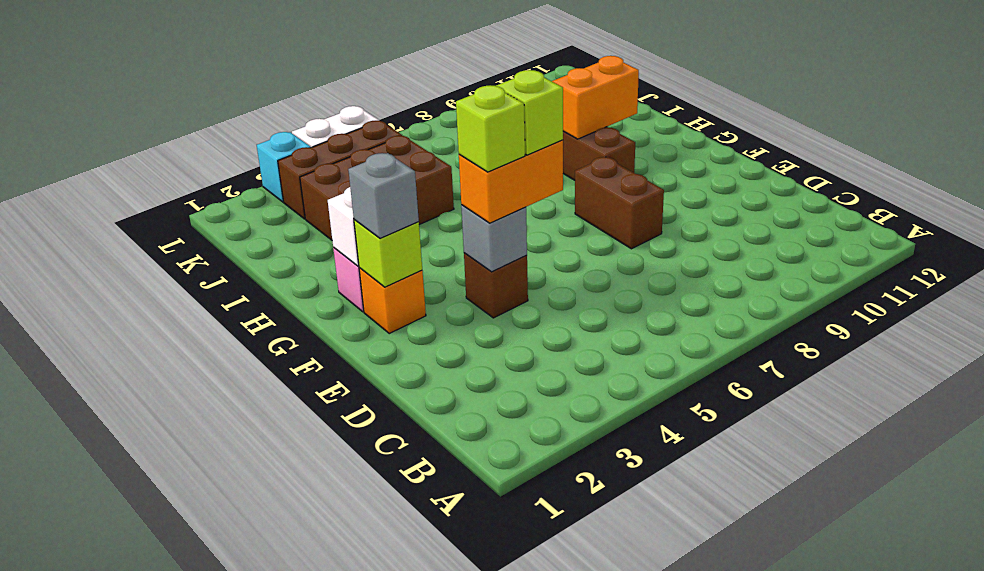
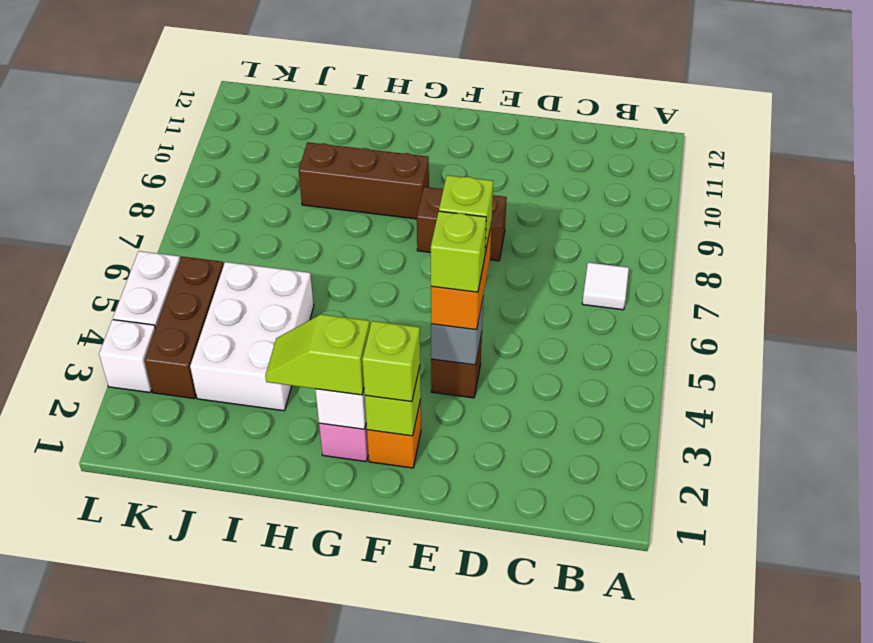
none -> white 1x1 tile [582,262,629,310]
grey 1x1 brick [348,153,419,238] -> lime 1x1 brick [362,321,420,402]
none -> lime 1x2 slope [265,314,370,395]
orange 1x2 brick [552,56,639,139] -> none
brown 2x3 brick [300,136,454,240] -> white 2x3 brick [190,262,314,411]
cyan 1x1 brick [257,132,311,202] -> white 1x1 brick [99,320,156,392]

